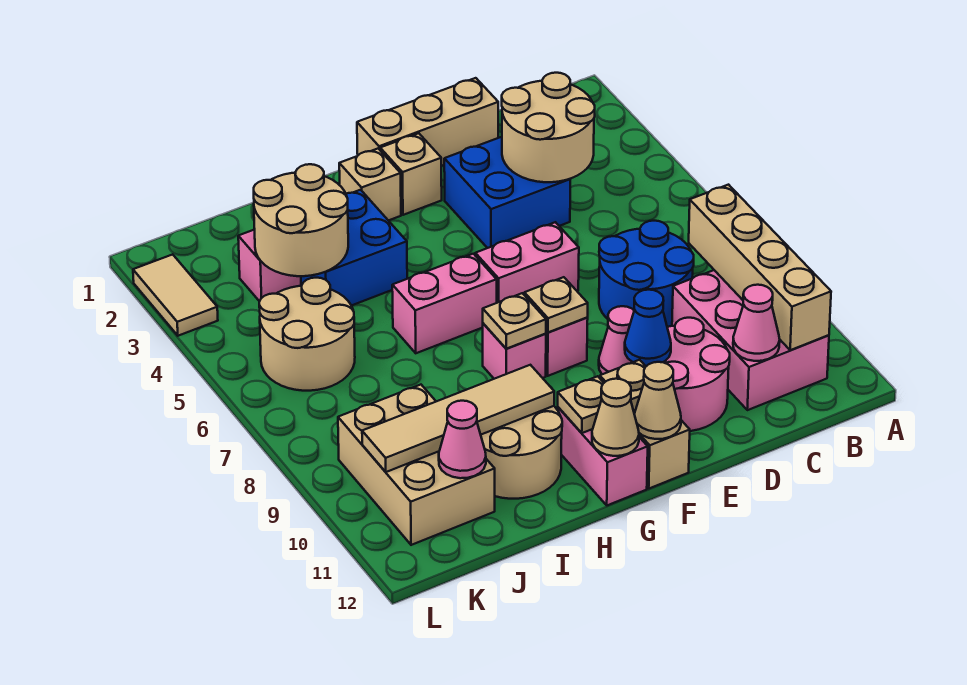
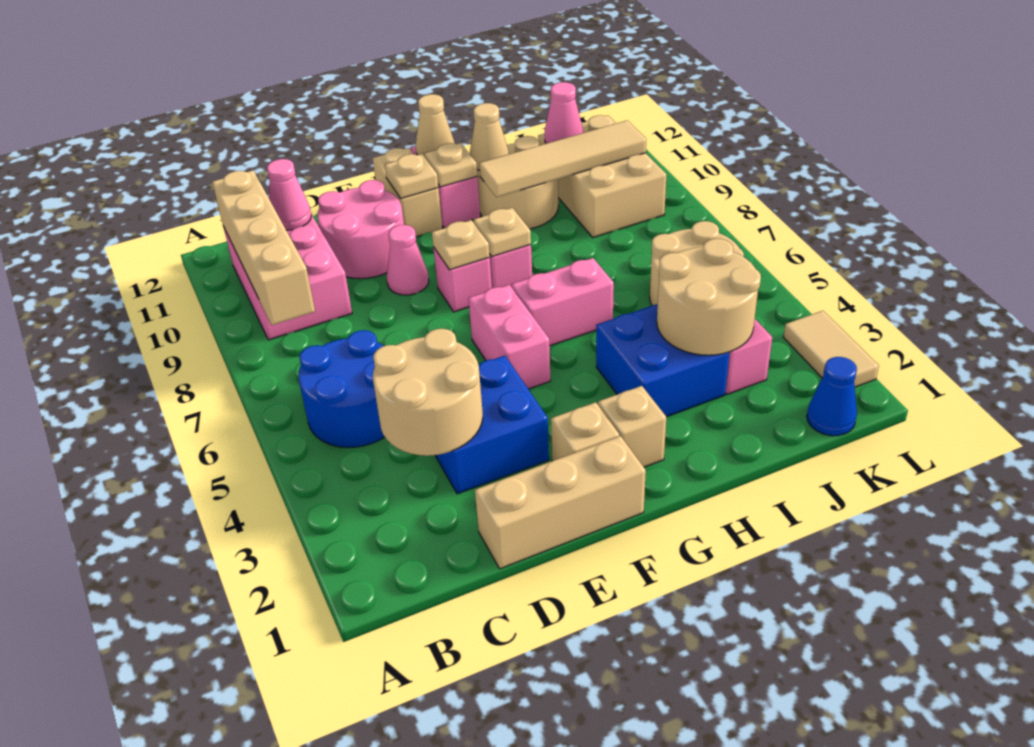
blue 2x2 round brick [599,221,694,327] -> blue 2x2 round brick moved to [298,330,385,448]
pink 1x2 brick [475,222,579,303] -> pink 1x2 brick turned to [468,285,551,389]
blue 1x1 cone [625,290,671,366] -> blue 1x1 cone moved to [807,357,857,436]
tan 1x1 cone [634,362,681,439] -> tan 1x1 cone moved to [470,103,509,171]

